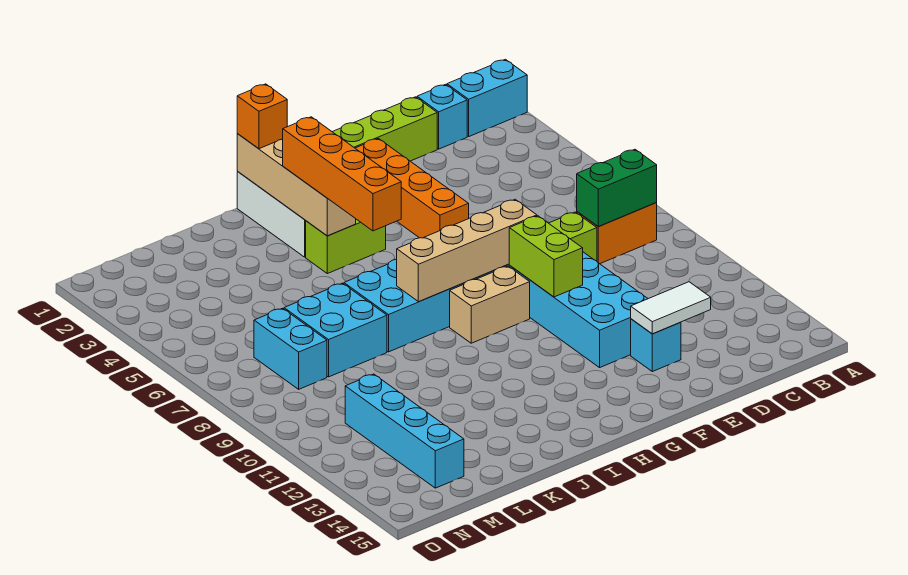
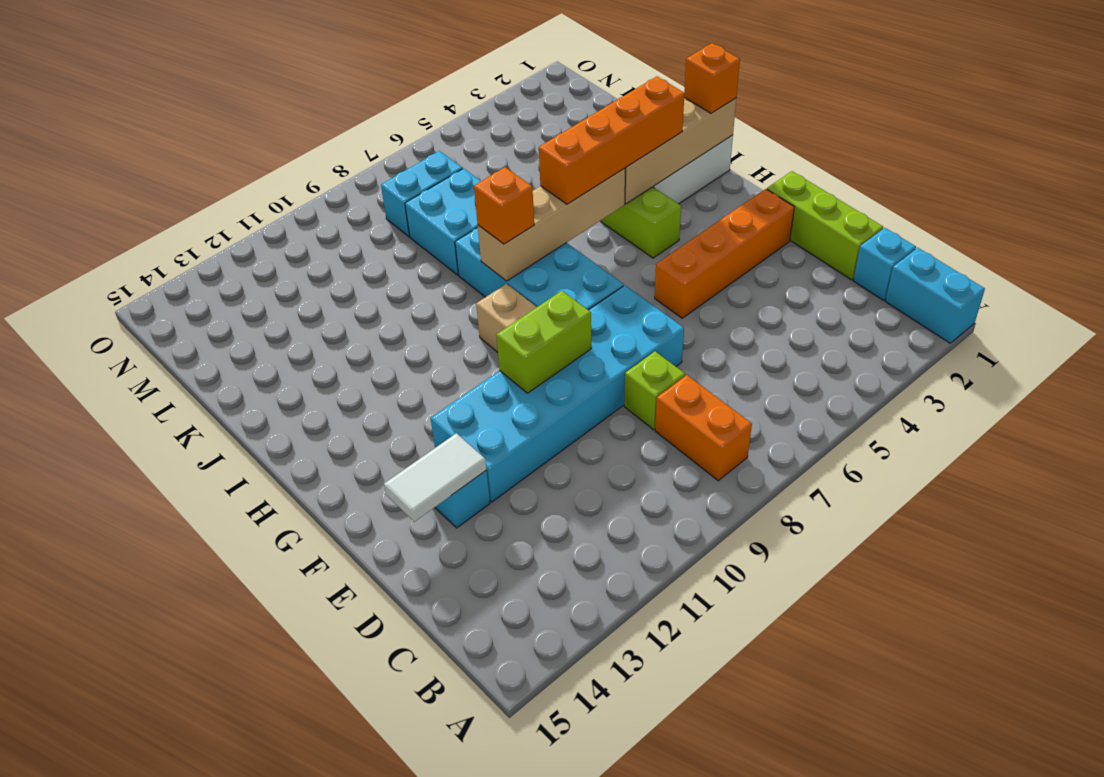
green 1x2 brick [577,149,657,226] -> none
white 1x2 tile [631,282,711,334] -> white 1x2 tile turned to [384,433,487,522]
tan 1x4 brick [397,199,537,302] -> tan 1x4 brick turned to [478,168,625,281]
none -> orange 1x1 brick [474,167,534,244]
cyan 1x4 brick [345,374,464,488] -> none

